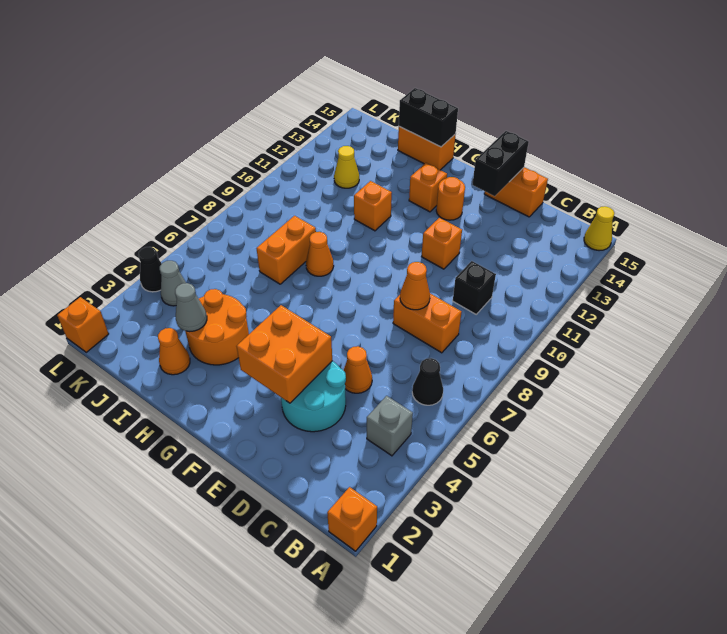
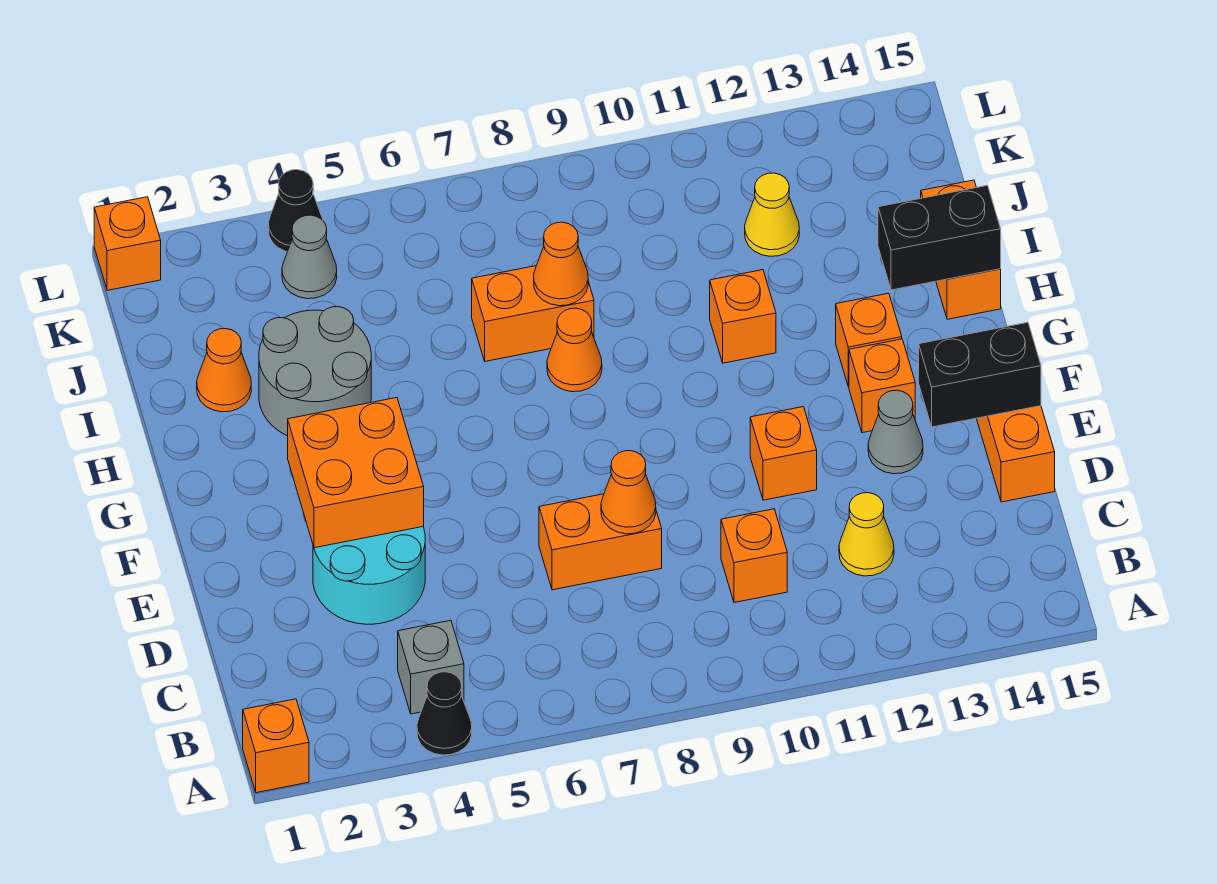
yellow 1x1 cone [584,206,614,251] -> yellow 1x1 cone moved to [839,493,894,576]
black 1x1 cone [412,358,443,405] -> black 1x1 cone moved to [417,672,472,755]
orange 1x2 brick [393,294,461,353] -> orange 1x2 brick turned to [539,494,662,590]
black 1x1 brick [453,261,496,314] -> orange 1x1 brick [721,509,787,603]
orange 1x1 cone [343,346,372,393] -> orange 1x1 cone moved to [534,222,588,306]
orange 1x1 round brick [436,177,465,220] -> orange 1x1 brick [849,339,915,433]
orange 2x2 round brick [185,289,249,365] -> grey 2x2 round brick [259,307,371,436]
black 1x2 brick [399,88,458,147] -> black 1x2 brick turned to [878,185,1001,290]
grey 1x1 cone [175,283,207,332] -> grey 1x1 cone moved to [868,390,923,474]

